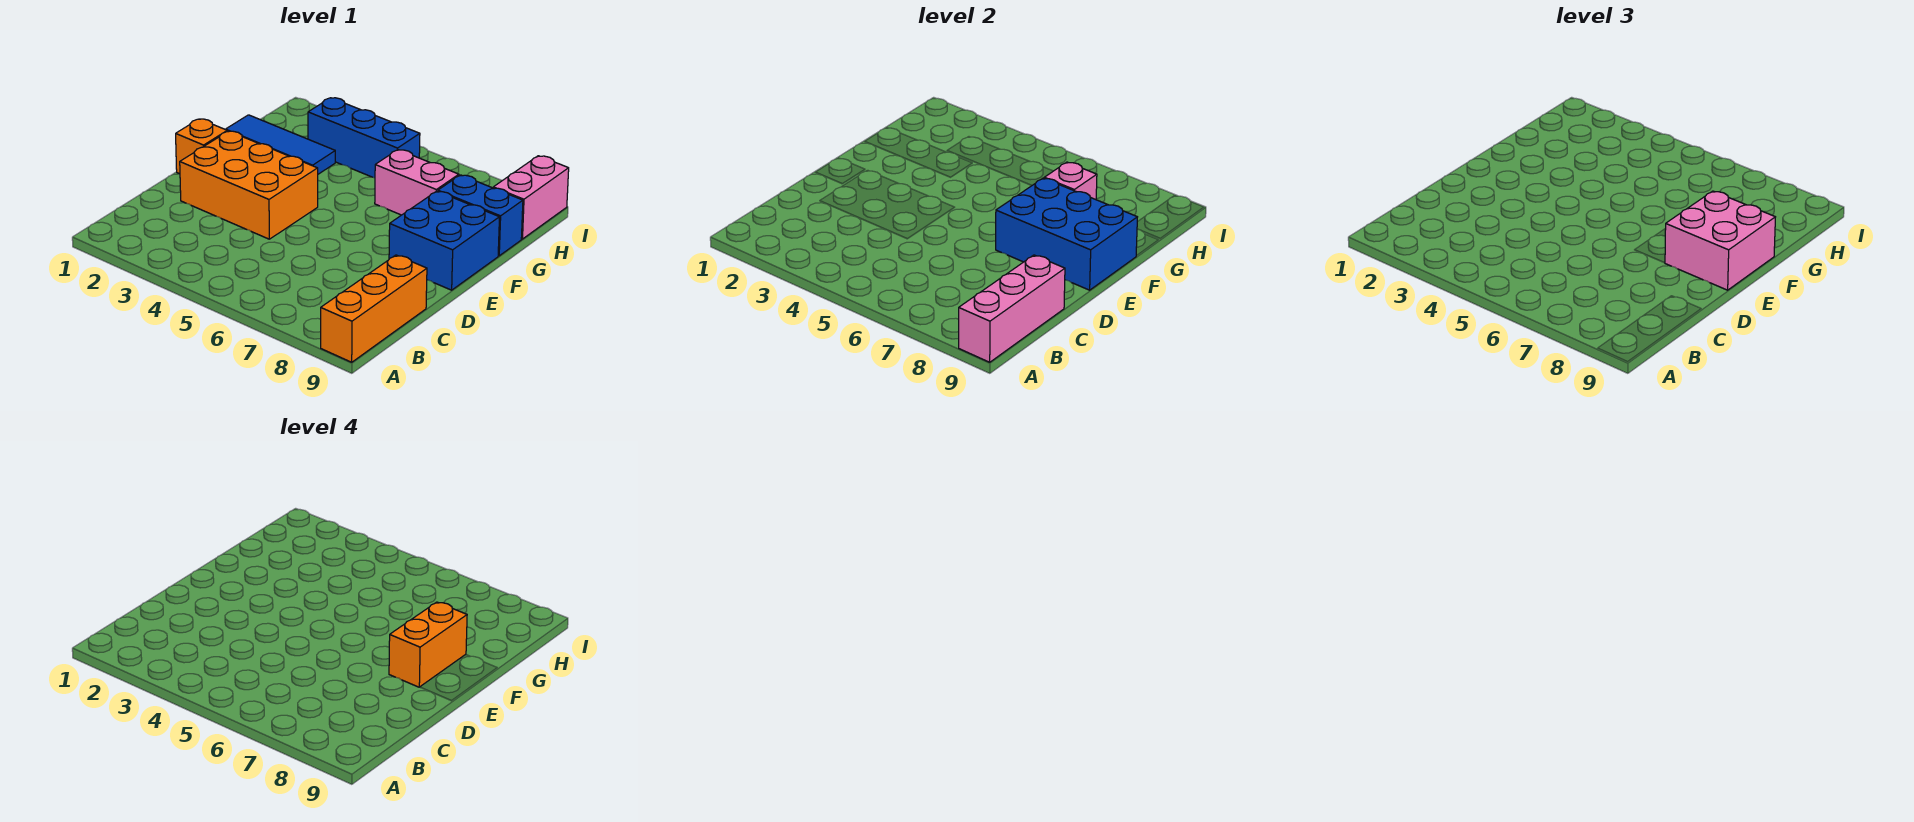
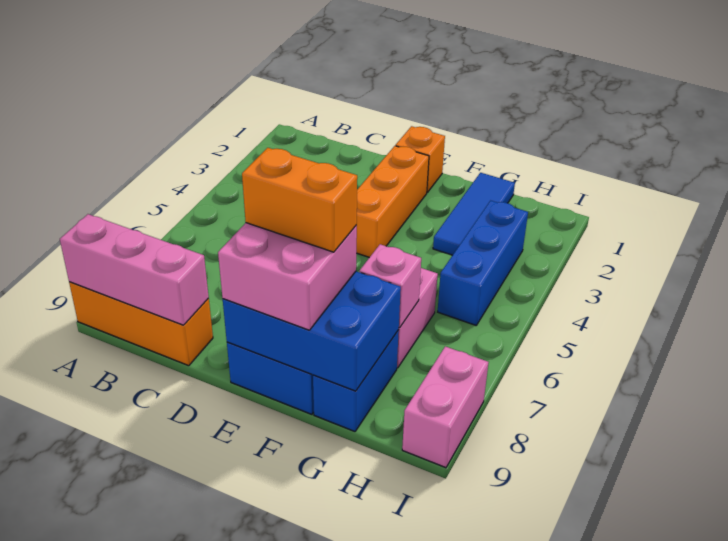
orange 2x3 brick [180,131,318,239] -> orange 1x3 brick [356,146,429,257]
blue 2x3 brick [996,178,1137,290] -> blue 2x3 brick turned to [223,271,401,391]
pink 1x2 brick [493,156,569,239] -> pink 1x2 brick turned to [402,346,489,468]

